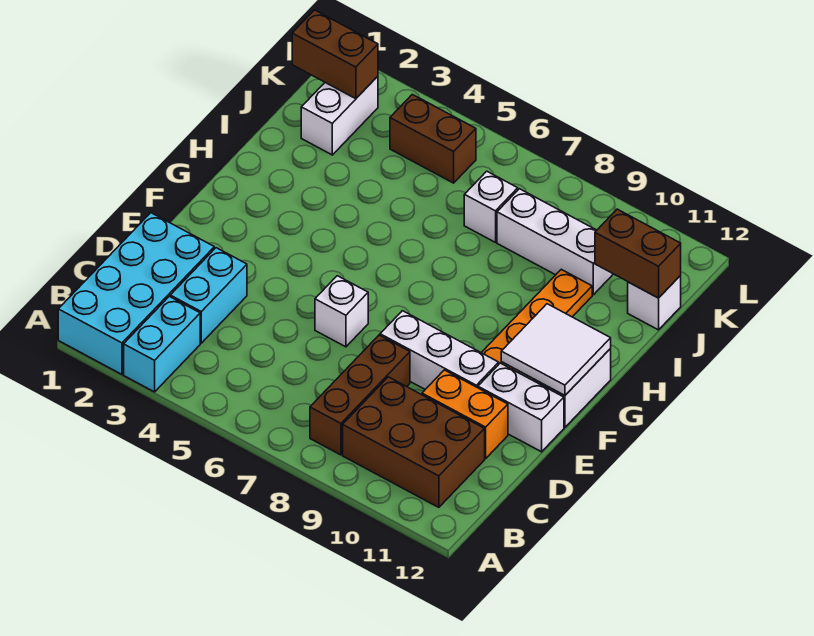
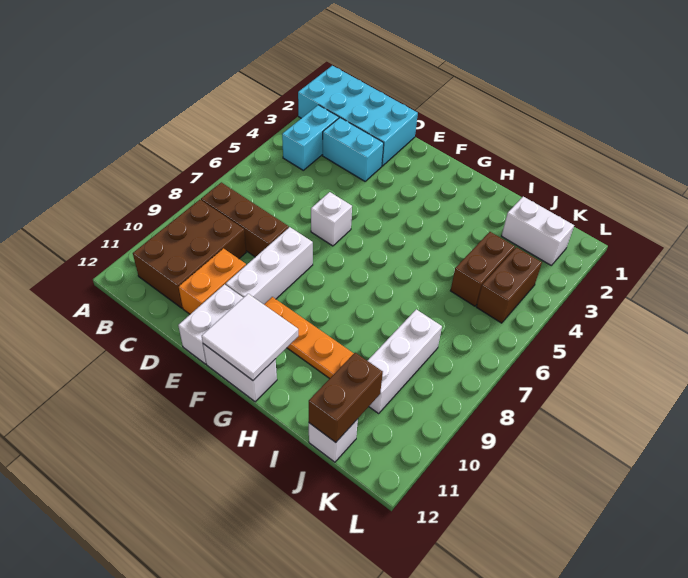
cyan 1x2 brick [124,296,200,392] -> cyan 1x2 brick turned to [282,105,339,170]
white 1x1 brick [464,171,518,242] -> none
brown 1x2 brick [292,10,378,99] -> brown 1x2 brick moved to [451,232,515,306]

